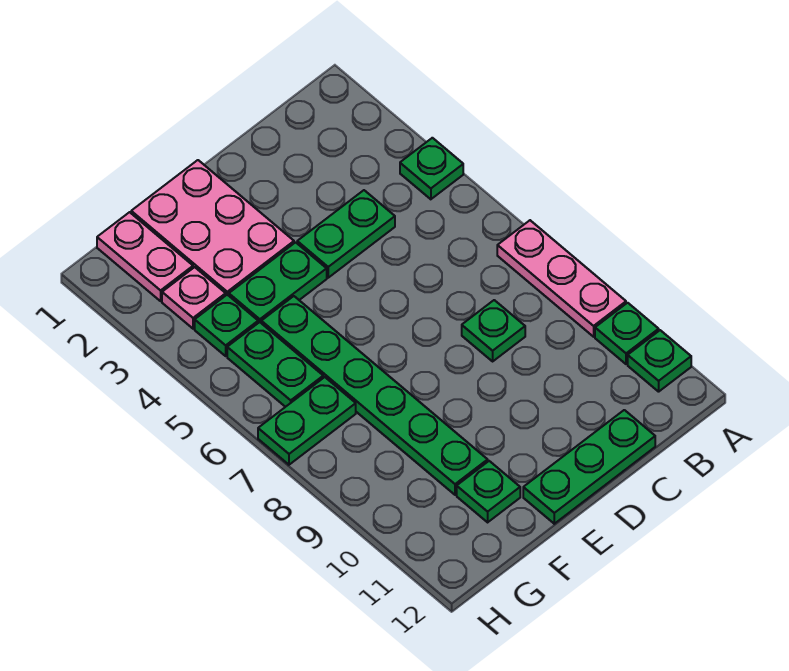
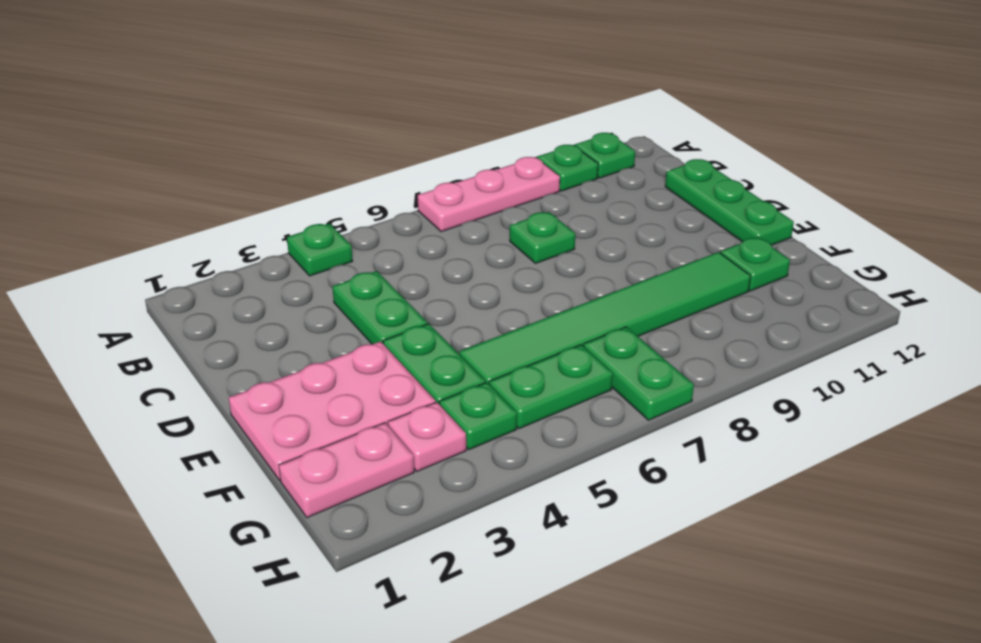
green 1x6 plate [261,296,488,495] -> green 1x6 tile [459,252,751,384]

